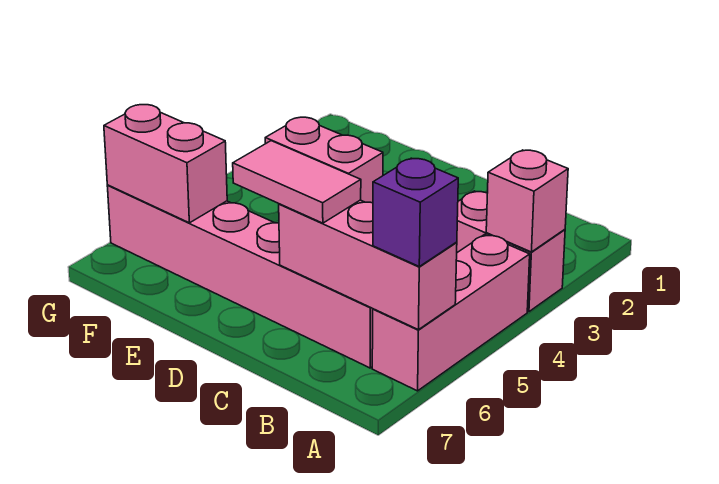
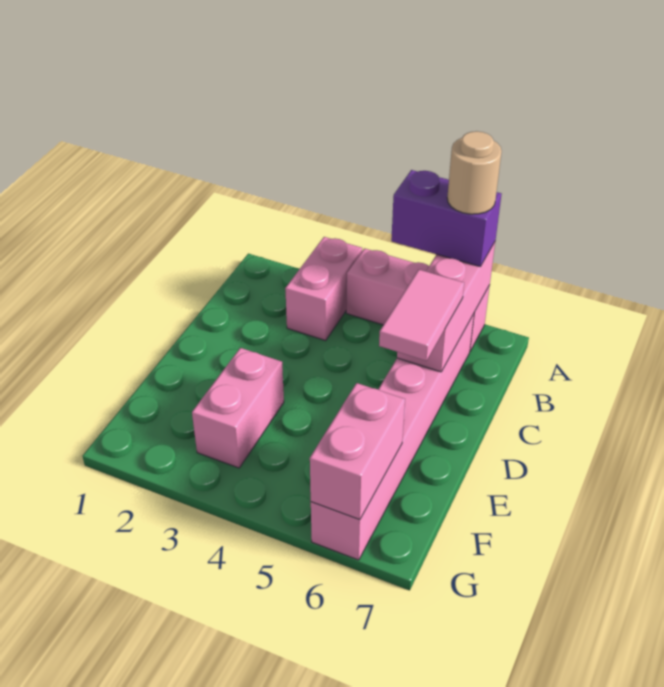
pink 1x1 brick [486,150,568,252] -> none
purple 1x1 brick [373,158,458,266] -> purple 1x2 brick [391,170,502,266]
none -> tan 1x1 round brick [447,131,502,214]

